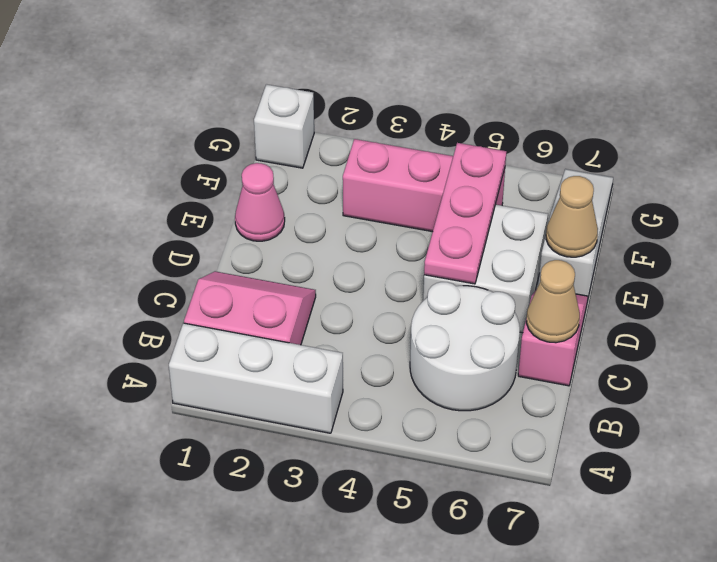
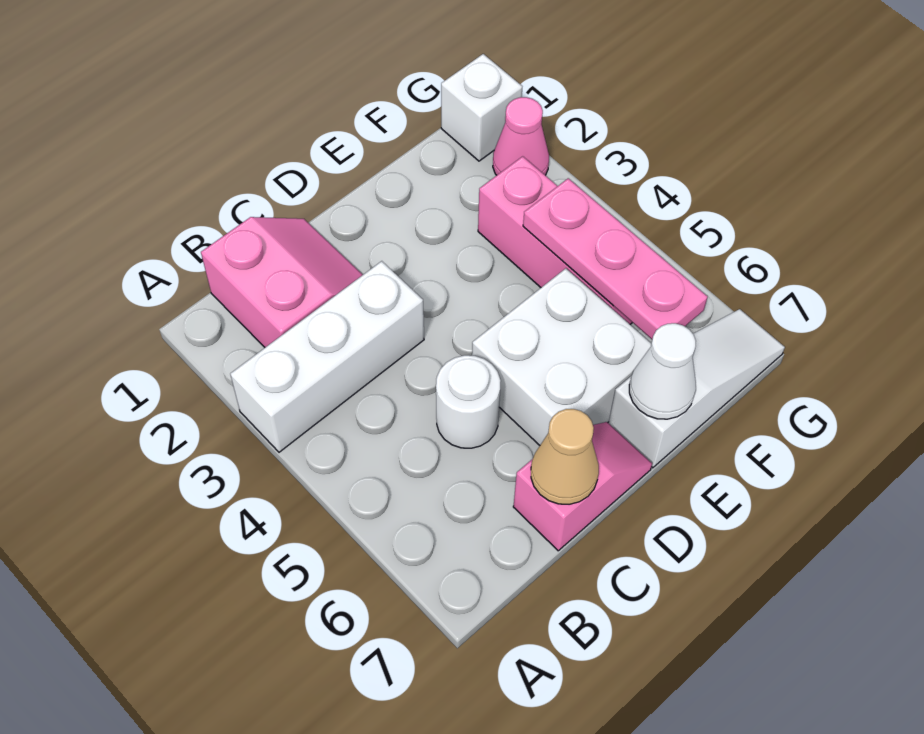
white 1x3 brick [169,323,343,433] -> white 1x3 brick turned to [230,261,424,452]
white 2x2 round brick [410,282,520,411] -> white 1x1 round brick [436,355,501,448]
pink 1x3 plate [424,143,506,284] -> pink 1x3 plate turned to [523,178,708,339]
pink 1x1 cone [235,163,285,241] -> pink 1x1 cone moved to [493,97,549,175]
tan 1x1 cone [546,176,598,257] -> white 1x1 cone [629,323,696,419]

